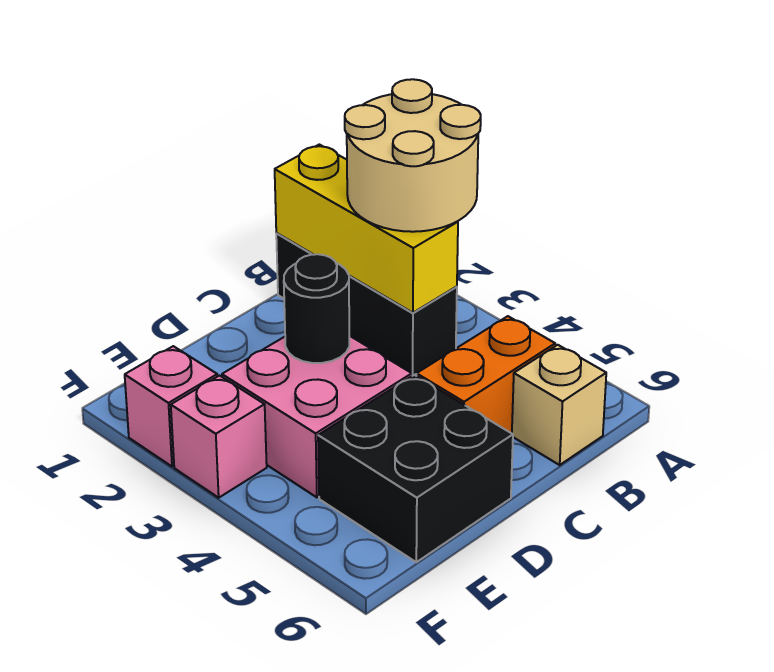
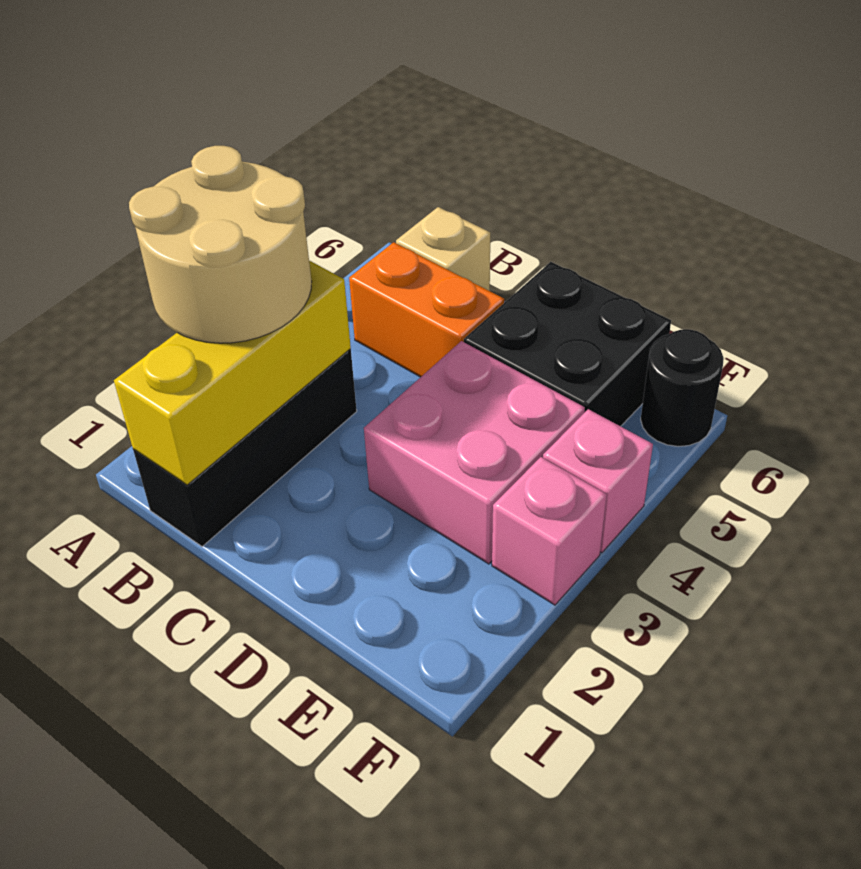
black 1x1 round brick [284,254,349,363] -> black 1x1 round brick moved to [641,329,724,446]
pink 1x1 brick [125,346,217,467] -> pink 1x1 brick moved to [543,409,653,553]

